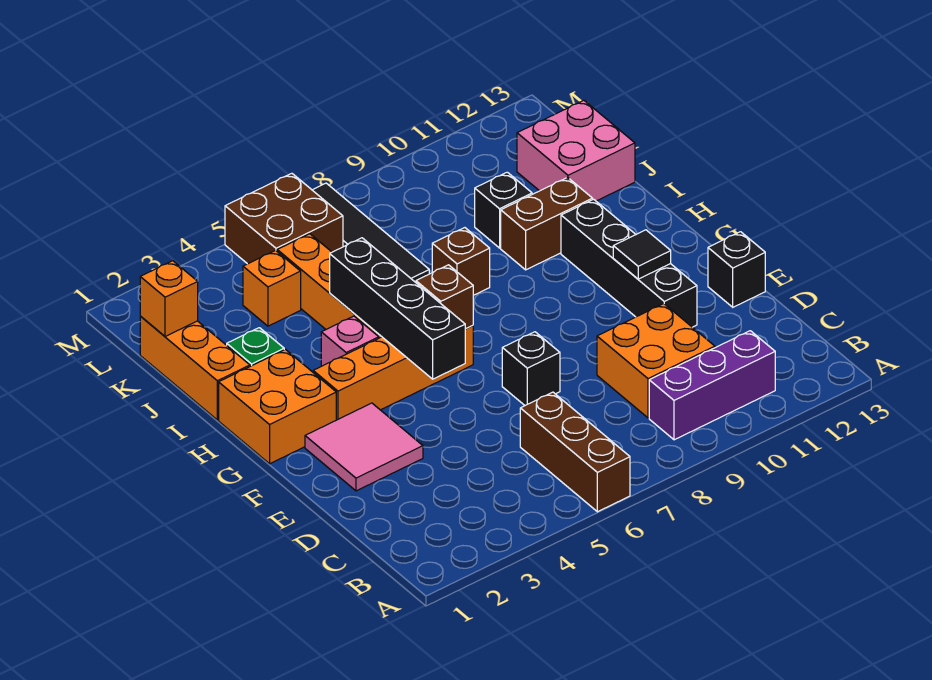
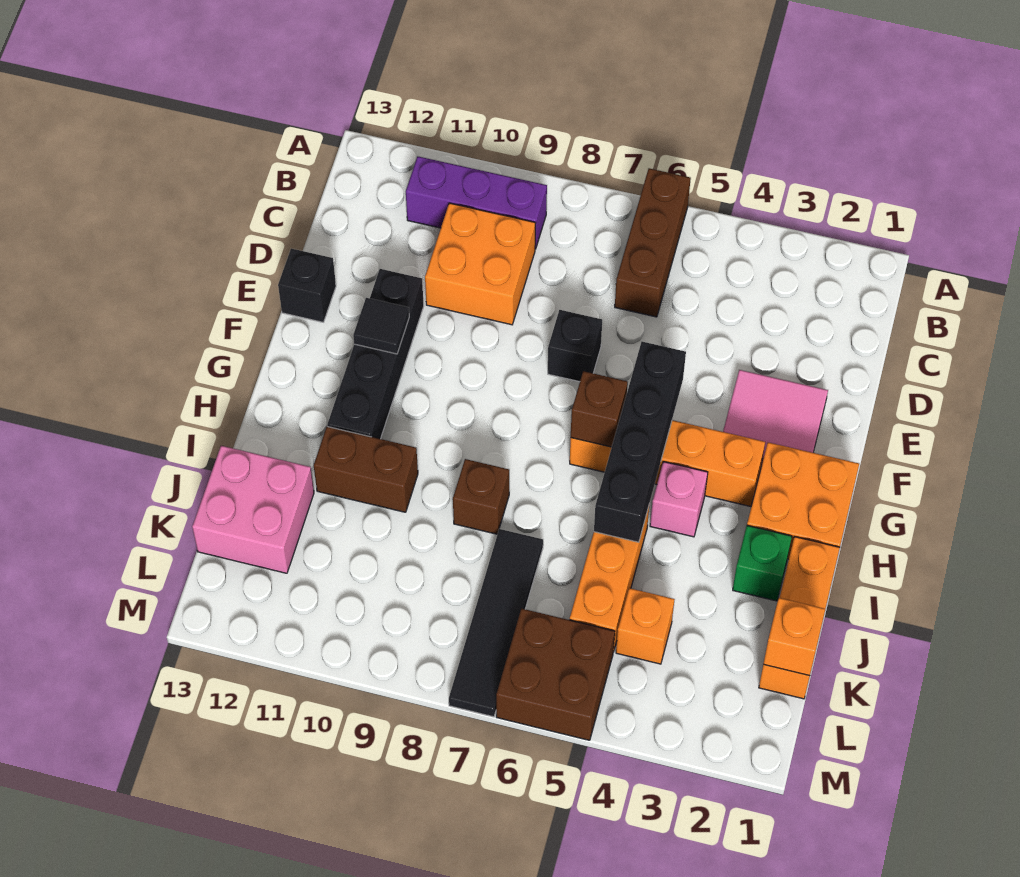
black 1x1 brick [475,172,532,248] -> none

